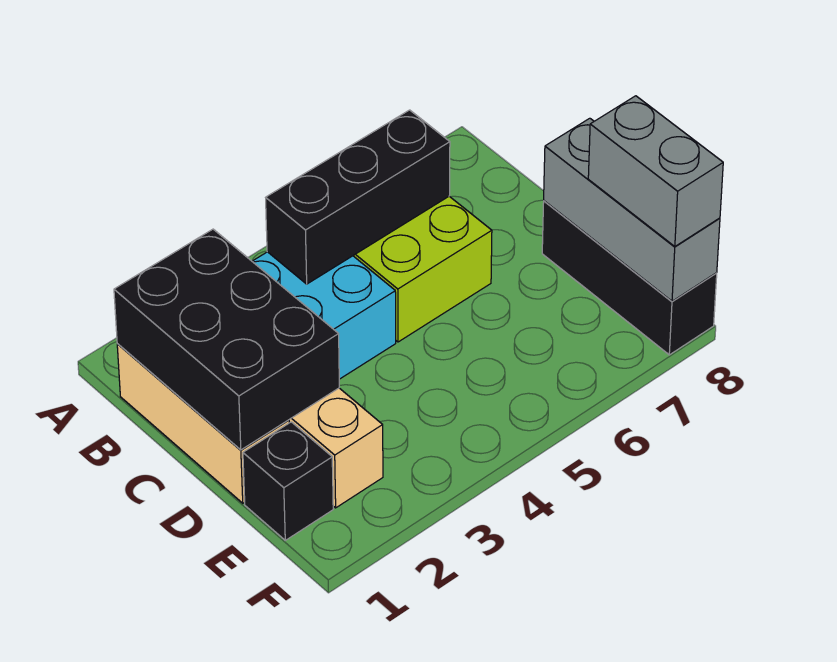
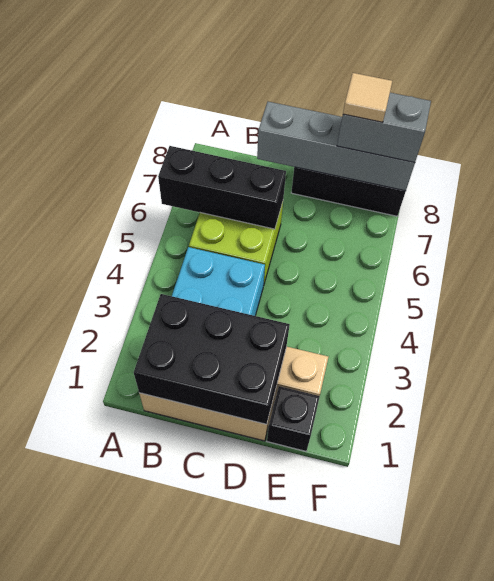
black 1x3 brick [266,110,450,284] -> black 1x3 brick turned to [158,146,286,229]
grey 1x3 brick [544,118,720,301] -> grey 1x4 brick [257,102,415,191]
none -> tan 1x1 tile [343,73,392,122]

